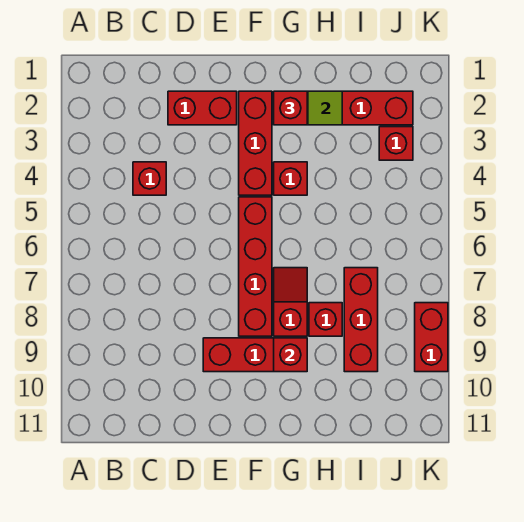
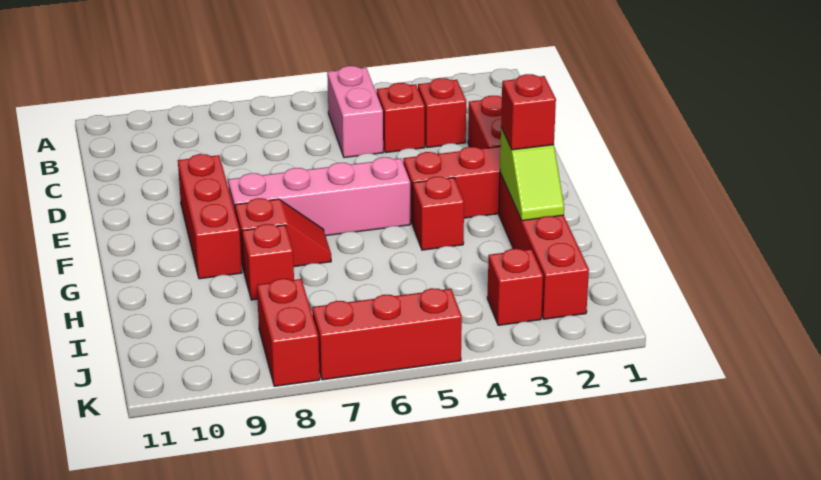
none -> pink 1x2 brick [327,66,383,158]
red 1x4 brick [239,197,272,336] -> pink 1x4 brick [228,157,410,236]
red 1x1 brick [274,338,307,372] -> red 1x1 brick moved to [418,78,466,148]
red 1x3 brick [344,268,378,372] -> red 1x3 brick moved to [312,288,462,380]
red 1x2 brick [415,303,448,372] -> red 1x2 brick turned to [257,279,320,386]

